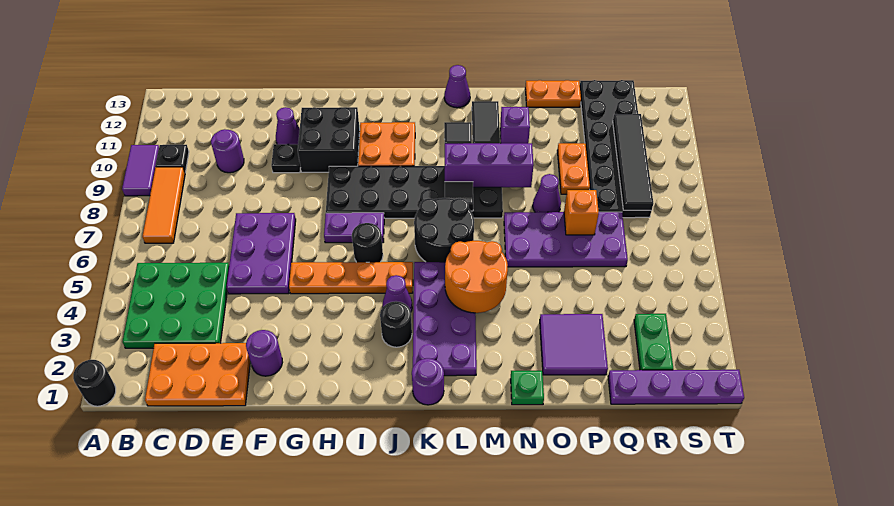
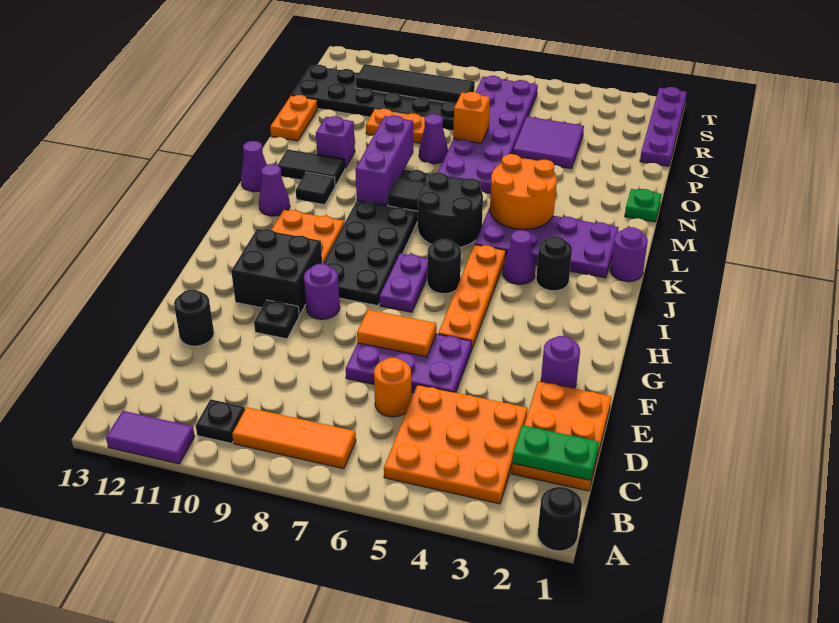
purple 1x2 tile [122,145,159,196] -> purple 1x2 tile moved to [106,411,195,464]
green 3x3 plate [123,263,229,348] -> orange 3x3 plate [384,385,528,504]
none -> orange 1x1 round brick [374,358,411,417]
purple 1x1 round brick [211,129,244,173] -> purple 1x1 round brick moved to [304,264,340,319]
none -> black 1x1 round brick [174,290,214,346]
none -> orange 1x2 tile [357,310,436,357]
purple 1x1 cone [276,107,300,144] -> purple 1x1 cone moved to [259,164,290,216]
purple 2x4 plate [504,212,628,267] -> purple 2x6 plate [438,76,538,193]
purple 2x2 tile [540,314,608,375] -> purple 2x2 tile moved to [513,117,584,169]
green 1x2 plate [634,314,673,370] -> green 1x2 plate moved to [512,425,599,480]

